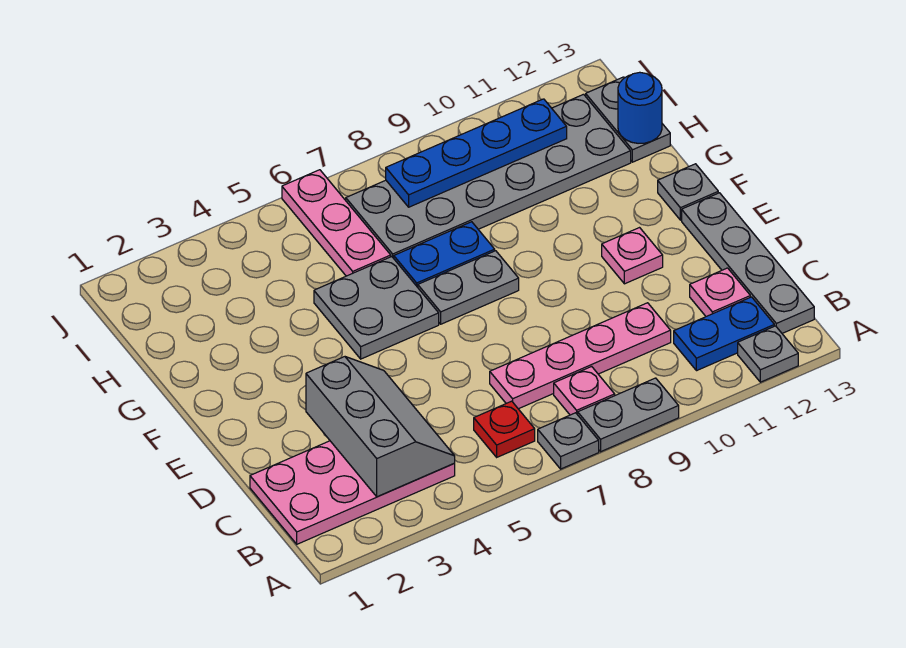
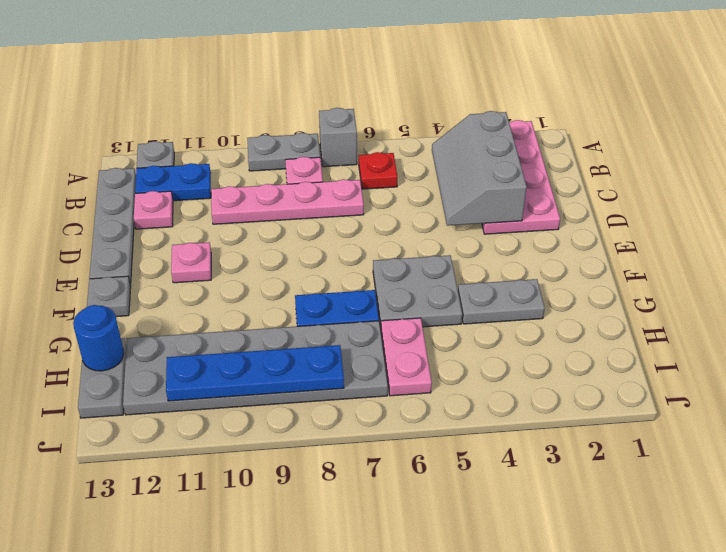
grey 1x1 plate [538,413,599,469] -> grey 1x1 brick [319,108,357,167]
pink 2x4 plate [250,441,455,544] -> pink 2x4 plate turned to [482,120,560,234]
grey 1x2 plate [418,251,519,324] -> grey 1x2 plate moved to [458,279,545,324]
pink 1x3 plate [282,170,391,276] -> pink 1x2 plate [381,318,432,396]

